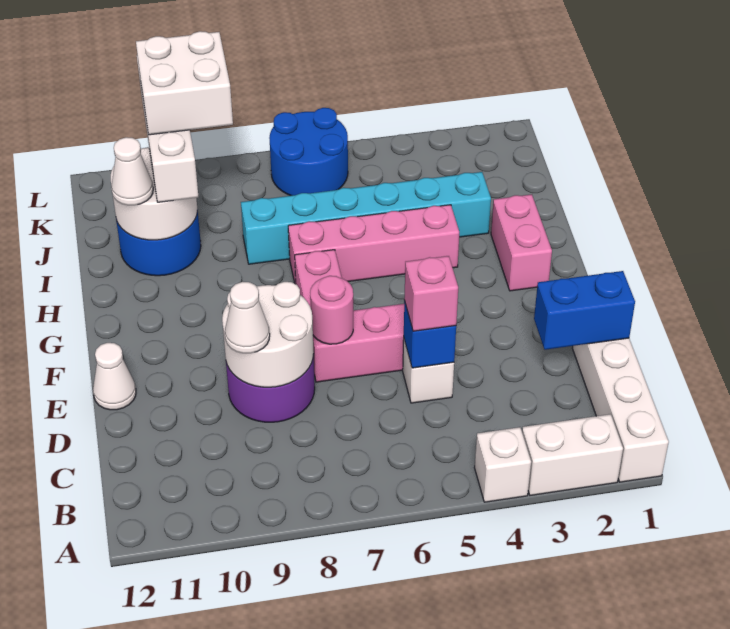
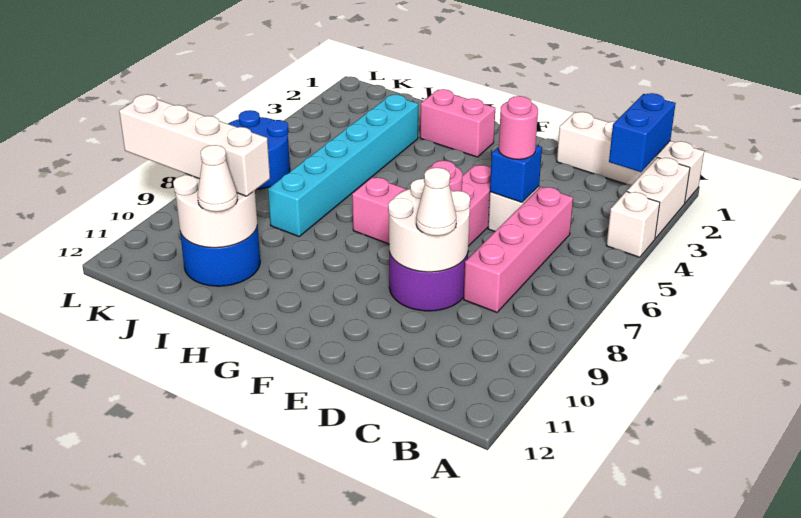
blue 1x2 brick [534,271,635,350] -> blue 1x2 brick moved to [609,93,676,172]
pink 1x1 brick [404,256,458,331] -> pink 1x1 round brick [499,96,538,159]
white 1x1 cone [93,343,136,410] -> none
pink 1x4 brick [288,205,459,284] -> pink 1x4 brick moved to [464,187,573,312]
white 2x2 brick [136,31,233,135] -> none

